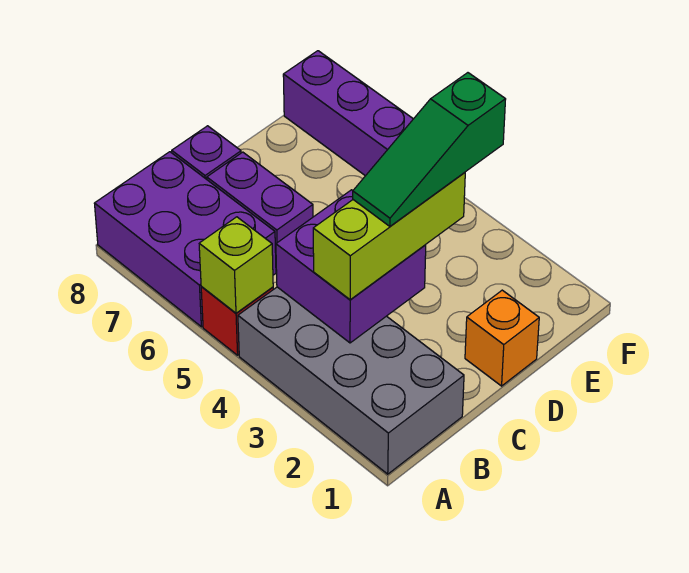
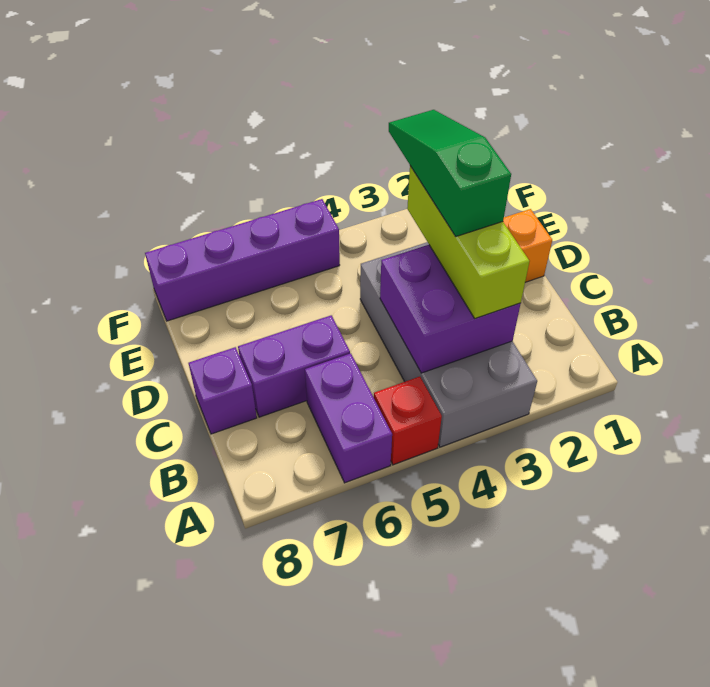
grey 2x4 brick [238,287,464,474] -> grey 2x4 brick turned to [360,242,537,447]
lime 1x1 brick [199,217,273,313] -> none
purple 2x3 brick [94,152,276,327] -> purple 1x2 brick [305,353,392,483]
green 1x3 slope [353,73,506,226] -> green 1x3 slope turned to [389,110,511,236]

